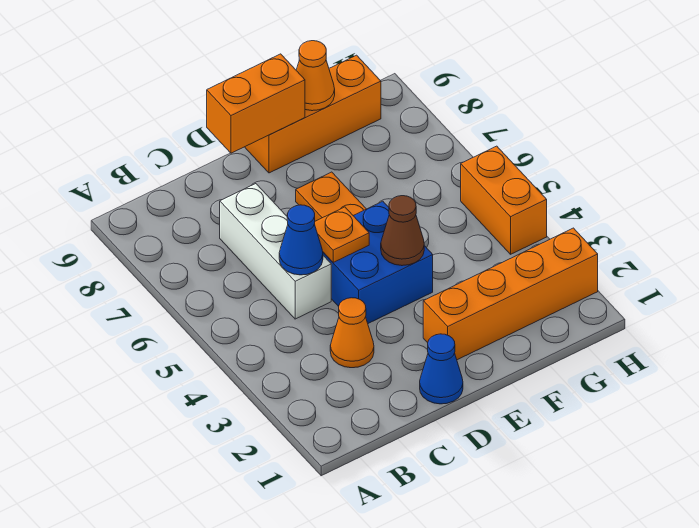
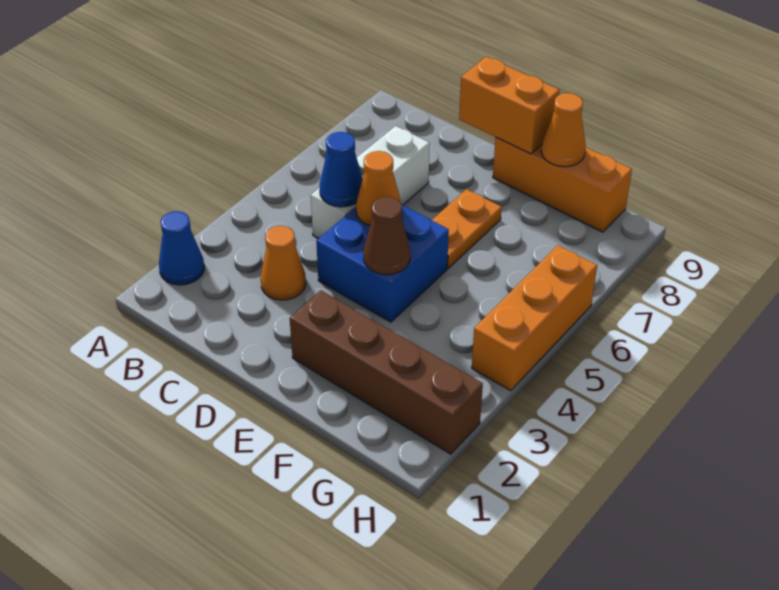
blue 1x1 cone [420,334,463,404] -> blue 1x1 cone moved to [159,211,204,285]
orange 1x1 plate [315,207,369,262] -> orange 1x1 cone [356,151,401,225]
orange 1x4 brick [423,228,598,360] -> brown 1x4 brick [290,291,483,454]
orange 1x2 brick [461,146,547,254] -> orange 1x3 brick [472,245,597,391]

